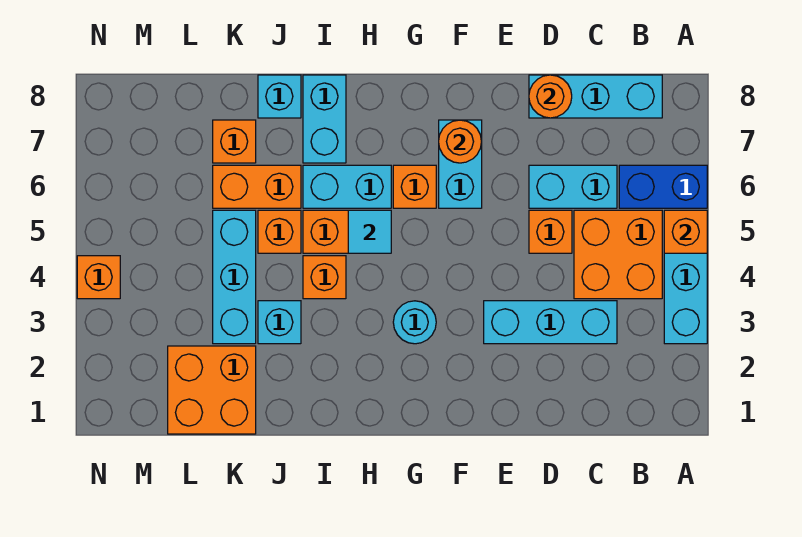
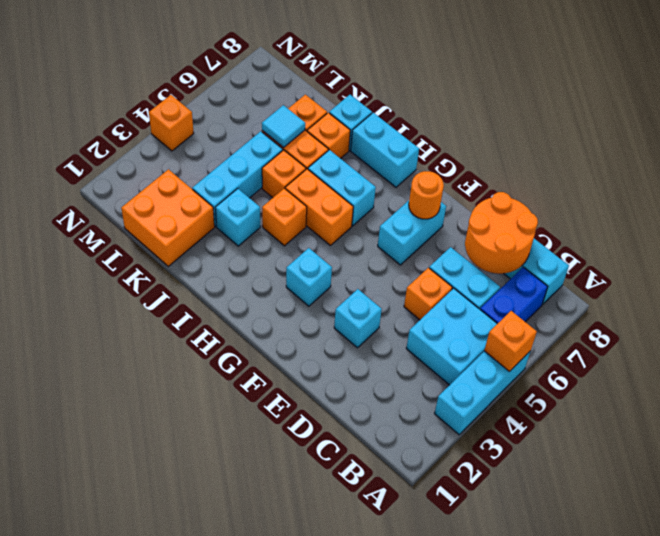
blue 1x2 brick [619,165,707,208] -> blue 1x2 brick turned to [480,267,548,324]
orange 2x2 brick [574,210,662,299] -> cyan 2x2 brick [406,288,497,385]
cyan 1x3 brick [484,301,617,344] -> cyan 1x1 brick [334,289,382,348]
orange 1x1 round brick [529,75,572,118] -> orange 2x2 round brick [465,192,538,274]
cyan 1x1 round brick [393,301,436,344] -> cyan 1x1 brick [286,248,332,306]
orange 1x1 brick [393,165,436,208] -> orange 1x1 brick moved to [307,113,350,159]
cyan 1x1 tile [348,210,391,253] -> cyan 1x1 tile moved to [262,105,305,148]
cyan 1x2 brick [303,75,346,163] -> cyan 1x2 brick turned to [351,113,419,187]

